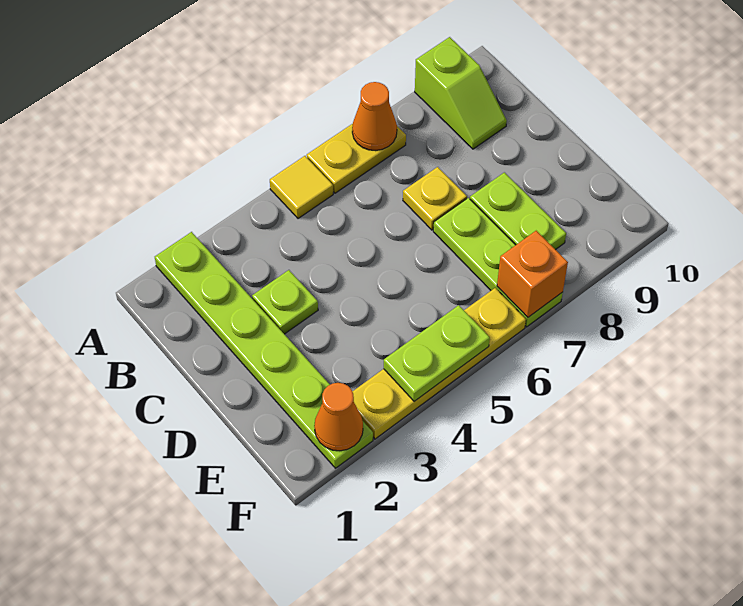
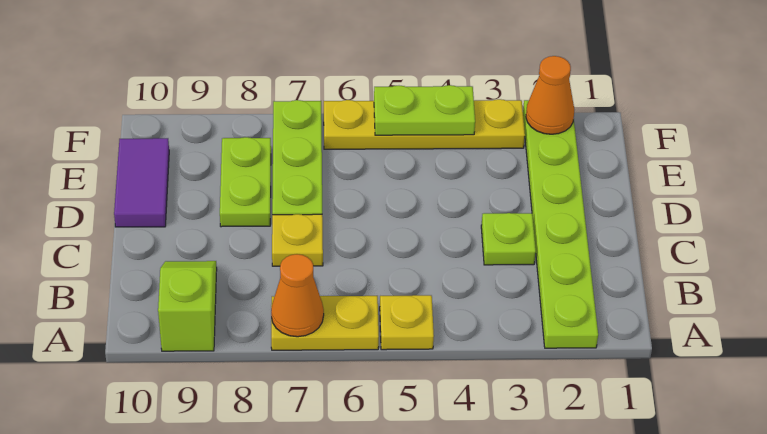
yellow 1x1 tile [270,156,333,219] -> yellow 1x1 plate [380,295,434,350]
none -> purple 1x2 tile [114,138,169,227]
orange 1x1 brick [497,231,568,317] -> none

